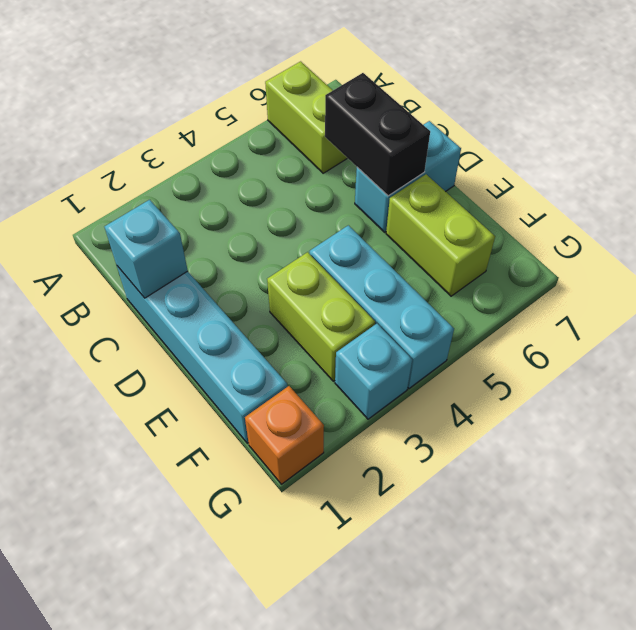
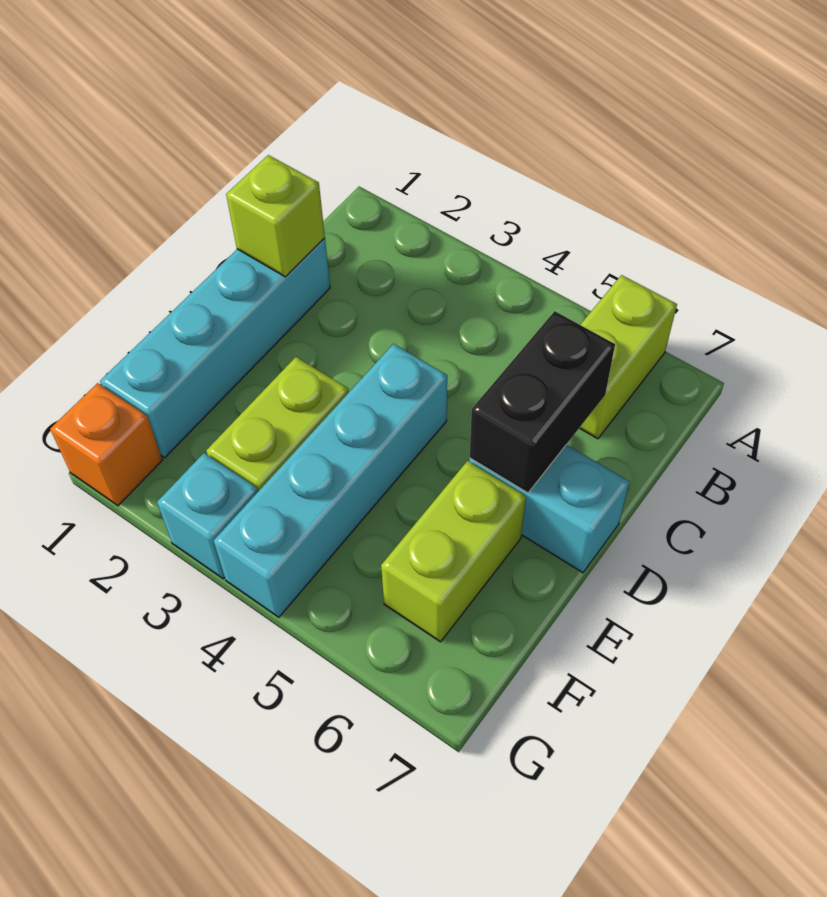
cyan 1x1 brick [104,200,188,298] -> lime 1x1 brick [226,155,325,277]
cyan 1x3 brick [309,225,454,388] -> cyan 1x4 brick [214,344,447,617]

